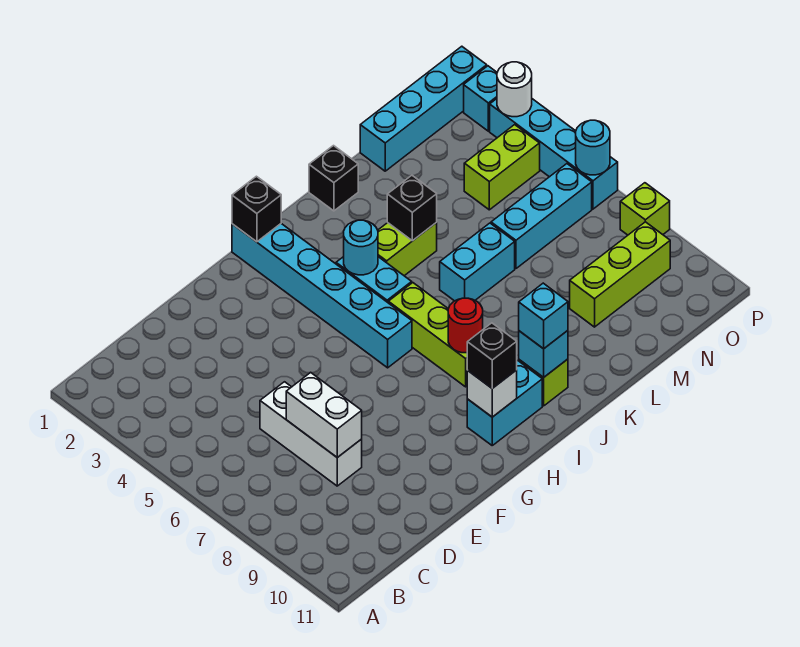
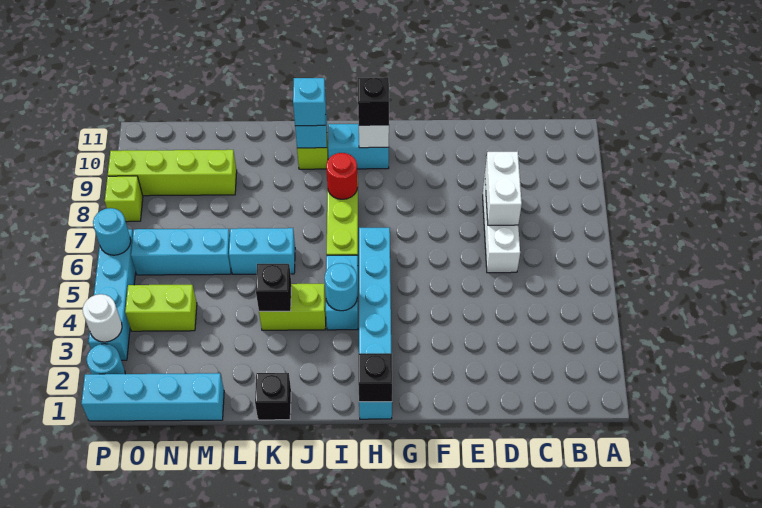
lime 1x3 brick [570,222,670,327] -> lime 1x4 brick [108,150,237,196]
cyan 1x1 brick [464,66,497,131] -> cyan 1x1 round brick [87,344,125,374]

